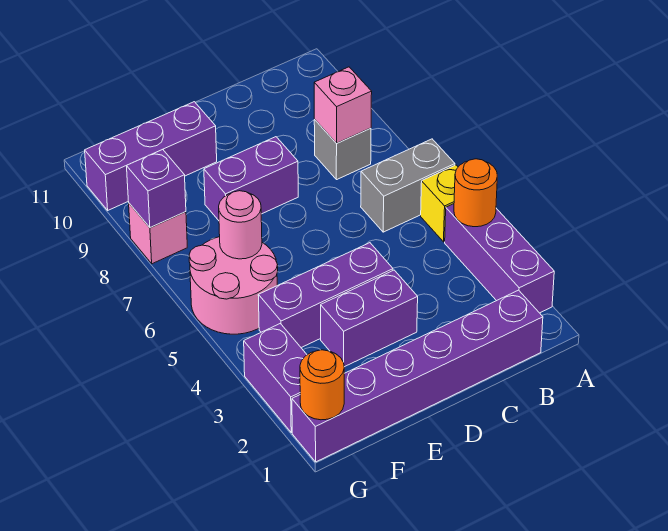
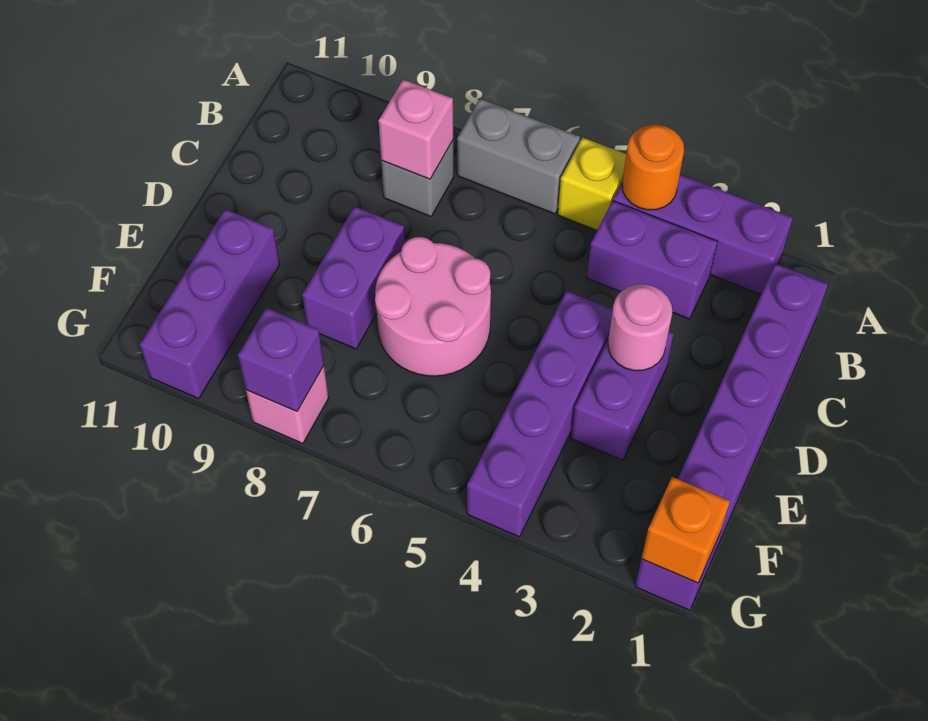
grey 1x2 brick [361,139,455,232] -> grey 1x2 brick turned to [457,99,580,214]
purple 1x3 brick [258,243,393,348] -> purple 1x4 brick [467,291,613,537]
pink 2x2 round brick [189,237,278,334] -> pink 2x2 round brick moved to [375,237,491,376]
pink 1x1 round brick [219,191,262,259] -> pink 1x1 round brick moved to [608,284,672,371]
orange 1x1 round brick [300,350,344,420] -> orange 1x1 brick [641,477,730,583]
purple 1x2 brick [244,324,307,432] -> purple 1x2 brick moved to [587,201,718,319]

